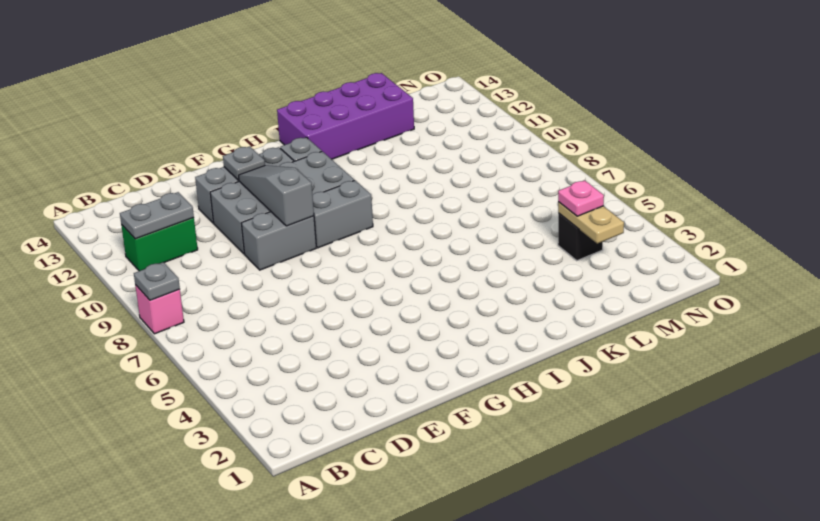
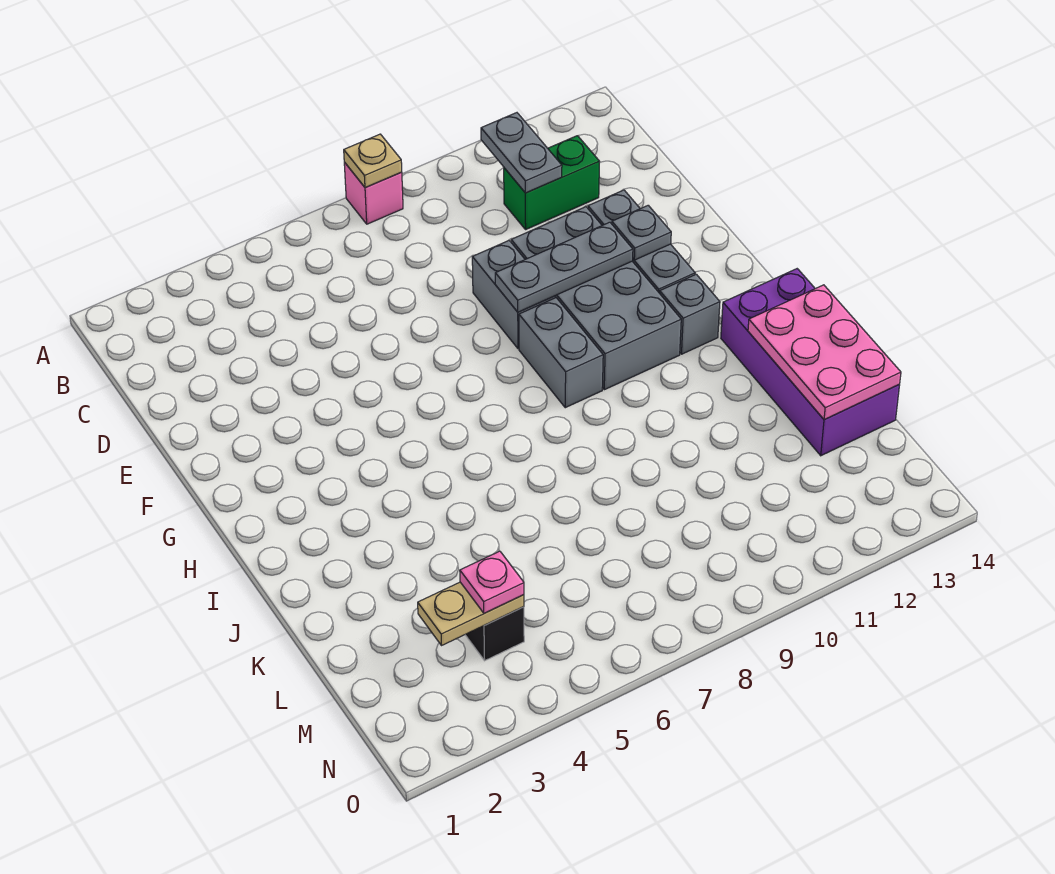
grey 1x1 plate [134,262,180,300] -> tan 1x1 plate [344,134,402,187]
green 1x2 brick [121,218,198,271] -> green 1x2 brick turned to [504,136,600,229]
grey 1x3 slope [239,165,314,226] -> grey 1x3 plate [495,222,633,312]
none -> pink 2x3 plate [748,285,901,420]

